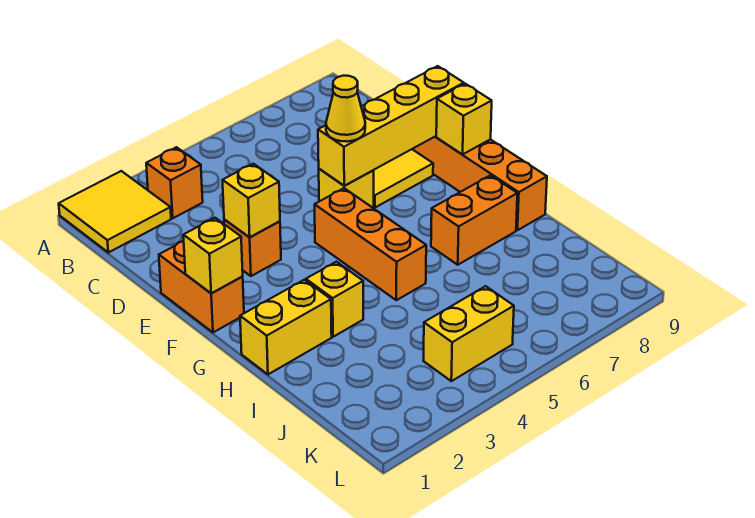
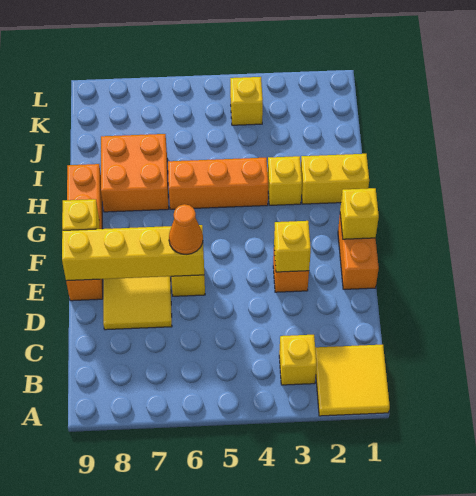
orange 1x1 brick [146,147,203,218] -> yellow 1x1 brick [279,335,317,385]
yellow 1x1 cone [326,76,365,142] -> orange 1x1 cone [169,204,203,255]
orange 1x3 brick [315,188,426,300] -> orange 1x3 brick turned to [168,158,268,209]
orange 1x2 brick [431,175,517,265] -> orange 2x2 brick [101,134,169,212]
yellow 1x2 brick [424,286,514,381] -> yellow 1x1 brick [230,77,263,125]

